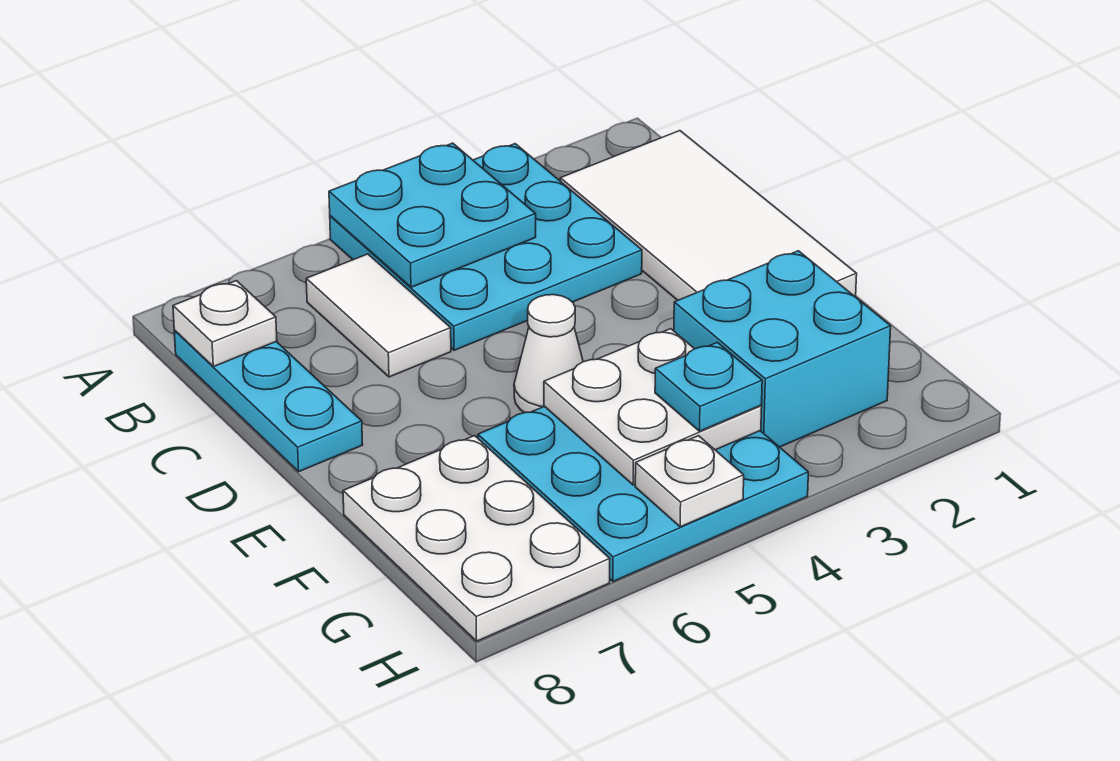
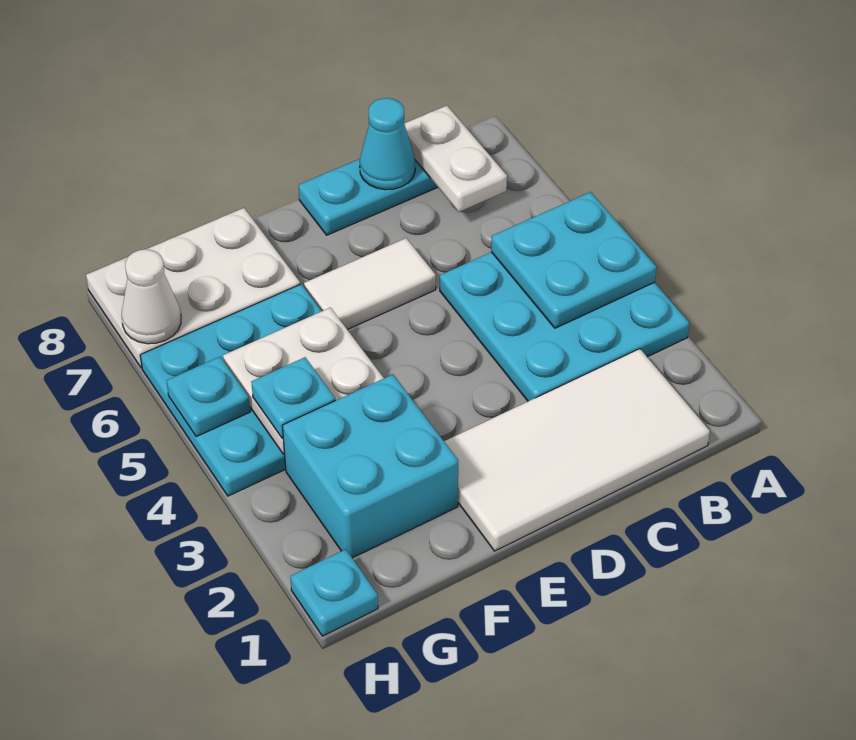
white 1x2 tile [306,254,451,377] -> white 1x2 tile moved to [304,238,436,330]
white 1x1 plate [173,281,277,367] -> white 1x2 plate [404,106,507,212]
none -> cyan 1x1 cone [360,98,415,190]
white 1x1 cone [514,295,583,413] -> white 1x1 cone moved to [122,249,181,344]
none -> cyan 1x1 plate [290,549,378,636]
white 1x1 plate [635,436,744,527] -> cyan 1x1 plate [167,357,250,437]

